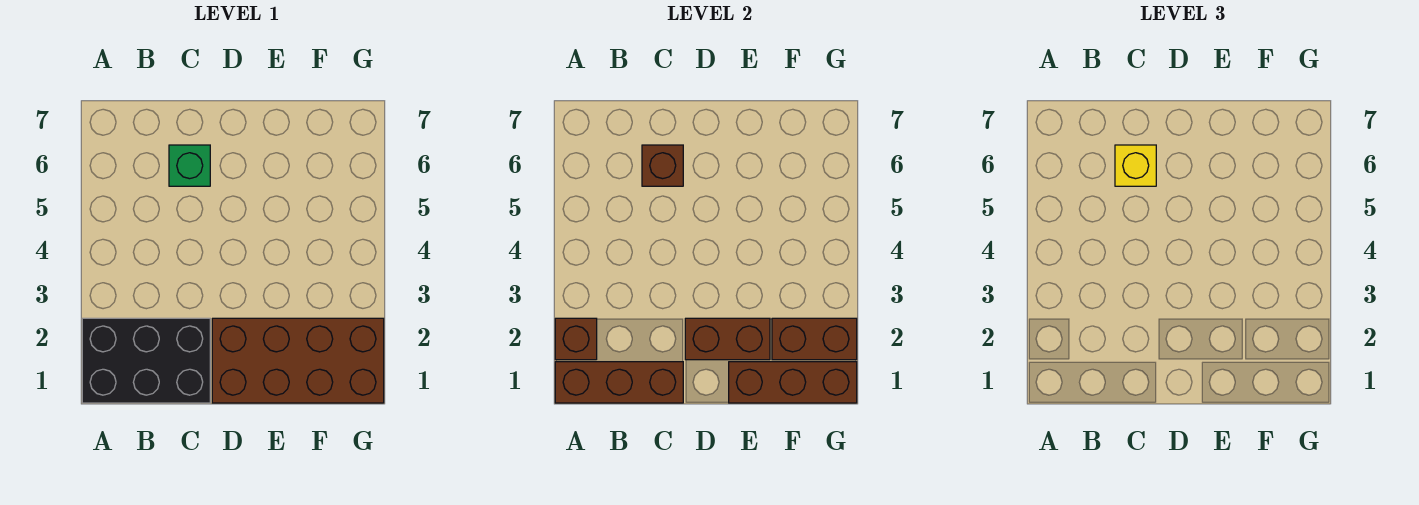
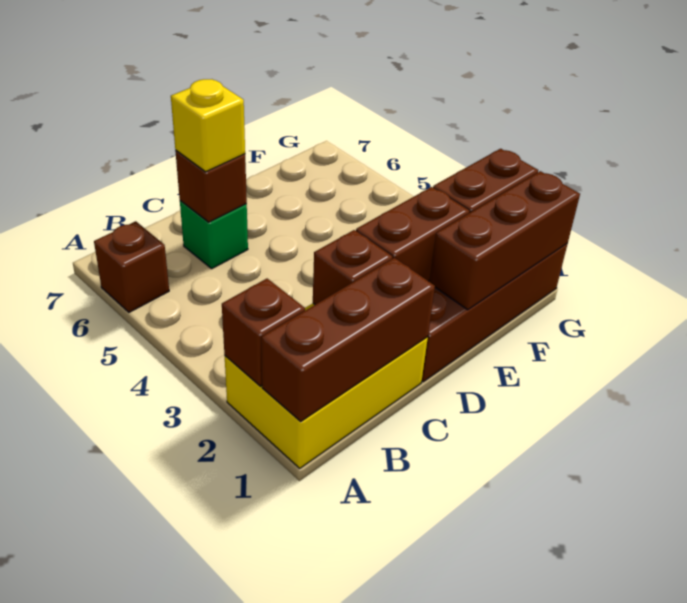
black 2x3 brick [82,318,210,403] -> yellow 2x3 brick [225,303,428,468]
none -> brown 1x1 brick [94,221,169,312]
none -> brown 1x1 brick [313,230,392,305]

